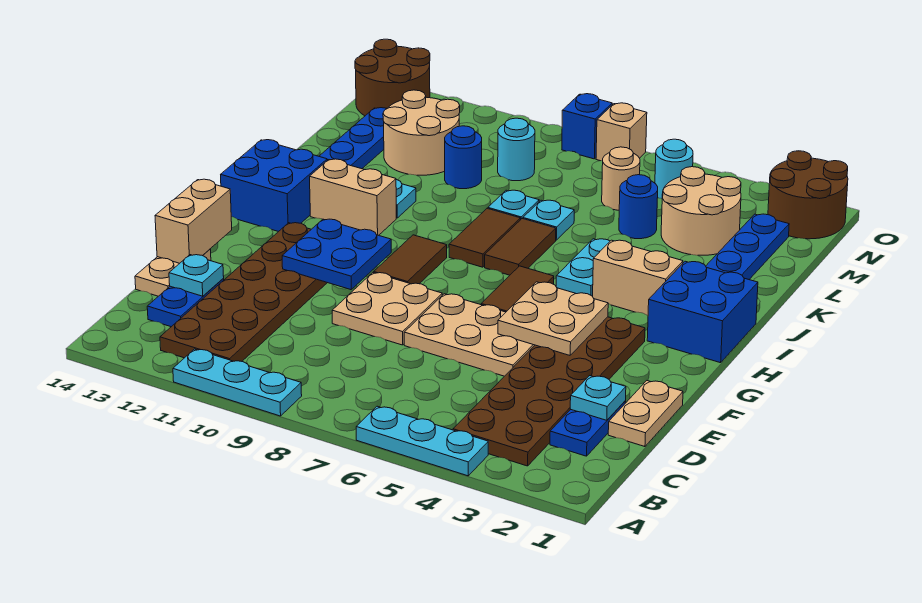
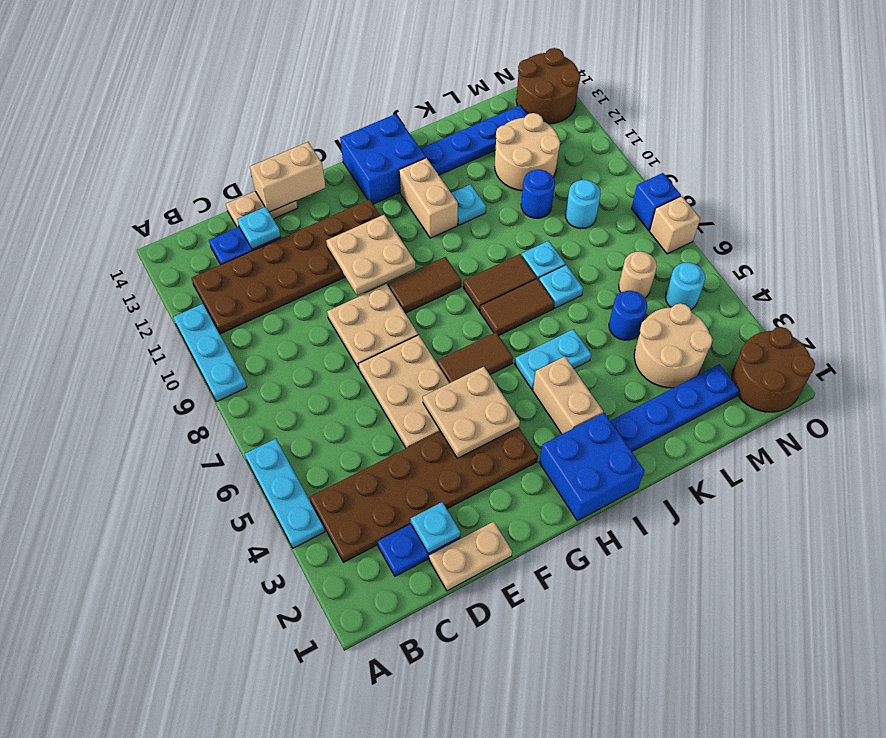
blue 2x2 plate [282,219,391,290] -> tan 2x2 plate [326,215,415,295]

